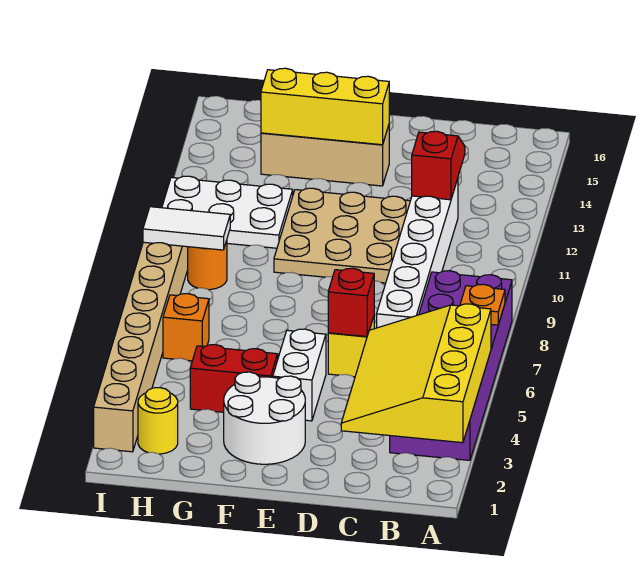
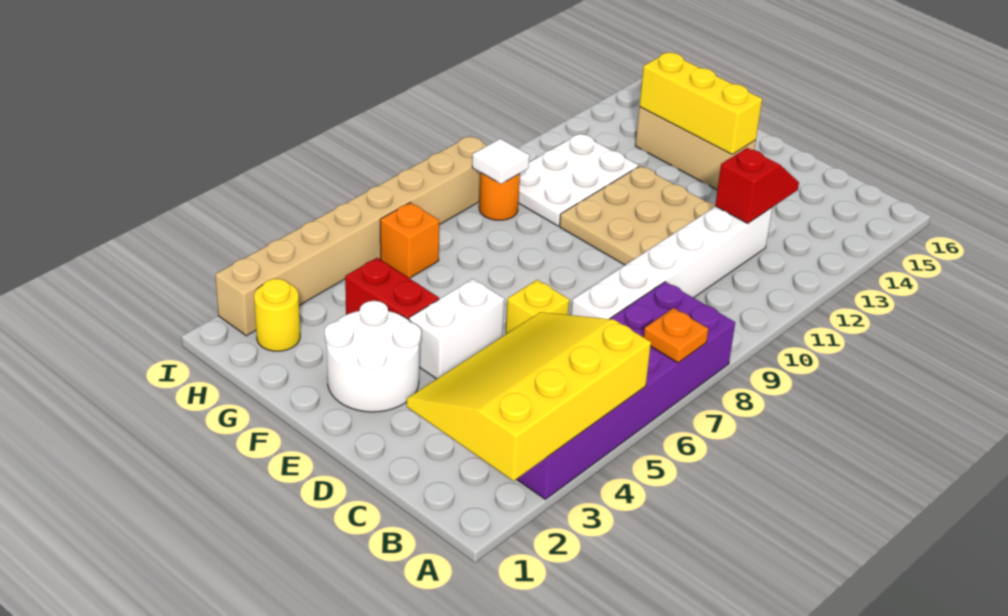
red 1x1 brick [328,268,374,337] -> none
white 2x3 plate [162,176,293,248] -> white 2x3 plate turned to [518,134,639,226]
white 1x2 tile [143,207,230,250] -> white 1x1 tile [472,139,529,184]

